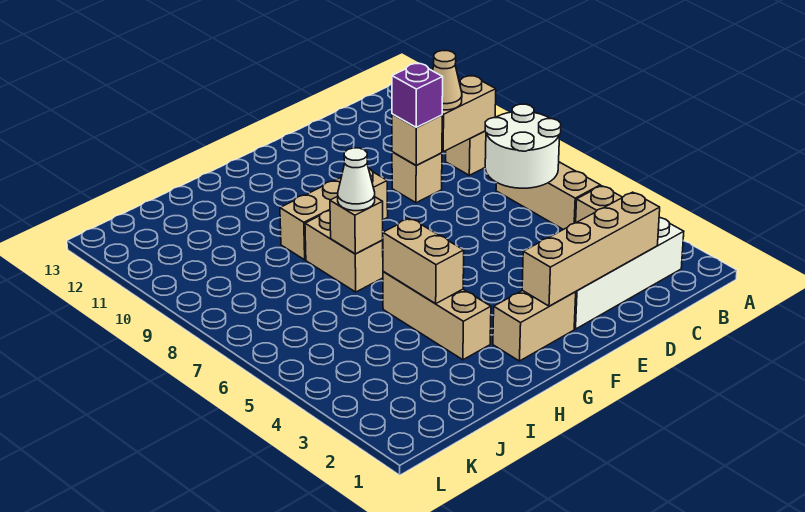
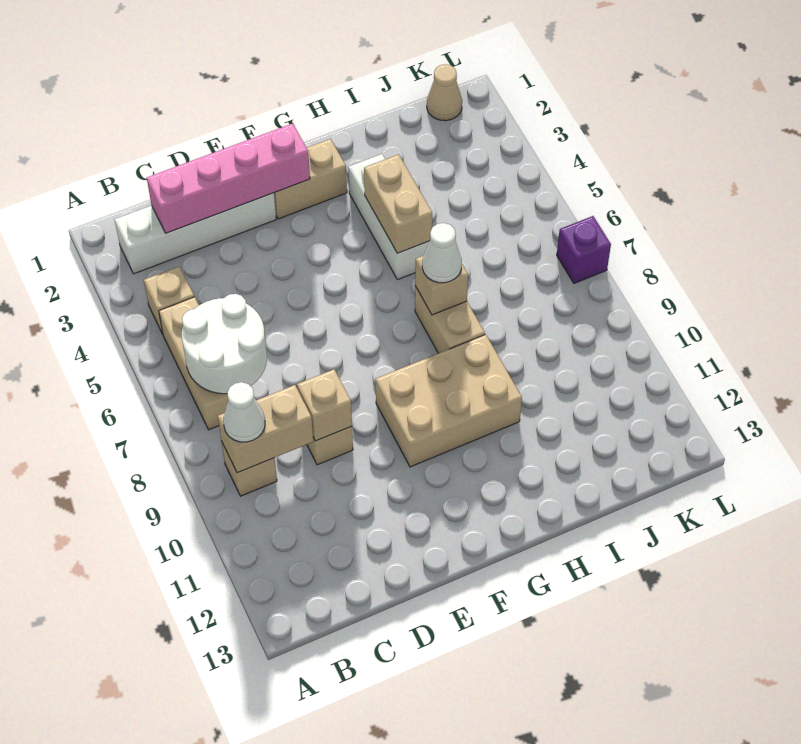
none -> white 1x1 cone [223,382,265,442]
tan 1x4 brick [522,192,660,306] -> pink 1x4 brick [147,124,310,233]
tan 1x1 cone [433,51,462,110] -> tan 1x1 cone moved to [427,64,462,121]
purple 1x1 brick [392,63,443,127] -> purple 1x1 brick moved to [557,216,611,283]
tan 1x3 brick [280,169,388,260] -> tan 2x3 brick [376,335,522,467]
tan 1x3 brick [383,271,491,360] -> white 1x3 brick [348,154,430,280]

